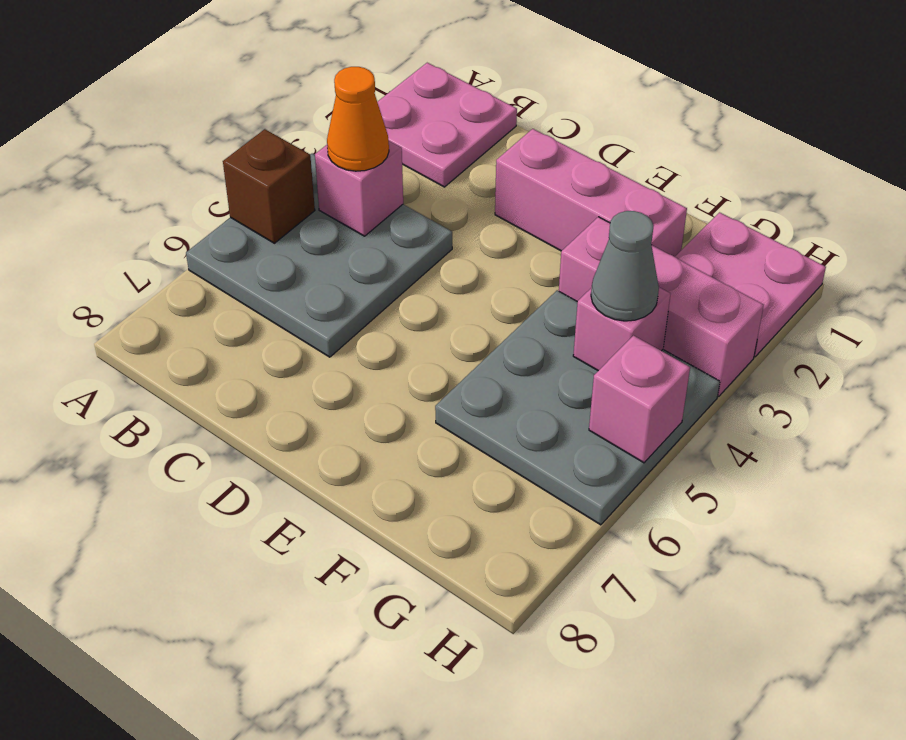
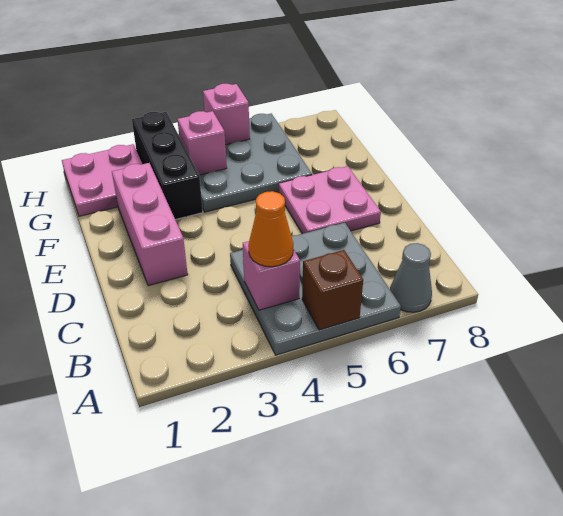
pink 2x2 plate [378,63,517,187] -> pink 2x2 plate moved to [279,166,381,234]
pink 1x3 brick [559,217,764,396] -> black 1x3 brick [132,112,203,220]
grey 1x1 cone [591,211,659,321] -> grey 1x1 cone moved to [390,243,432,312]

